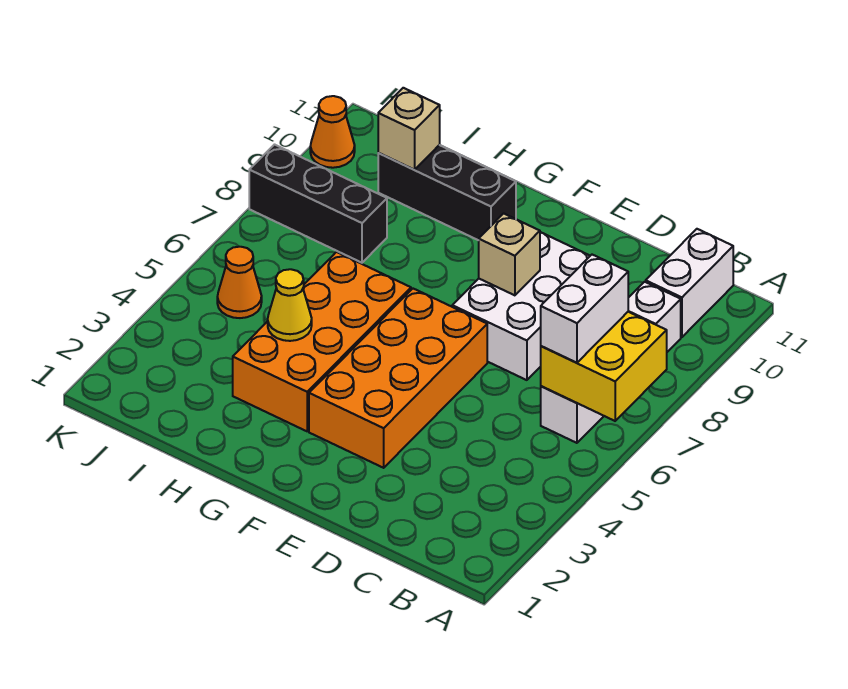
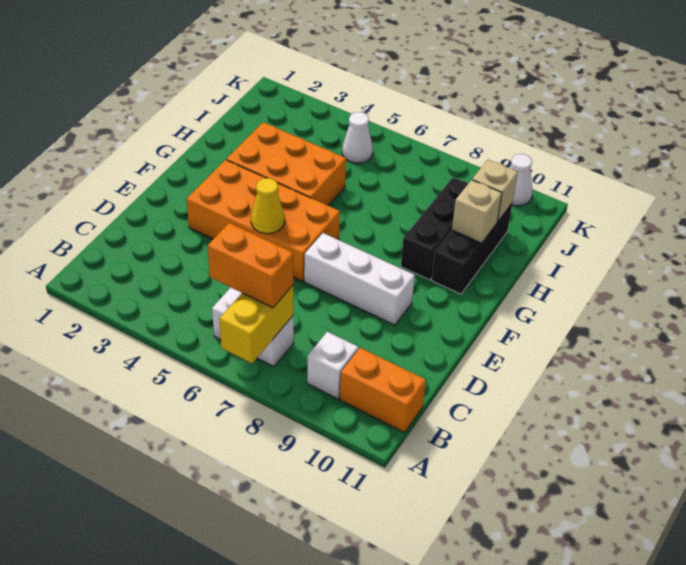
yellow 2x2 brick [541,312,667,421] -> yellow 1x2 brick [220,286,293,363]
white 1x2 brick [541,255,628,363] -> orange 1x2 brick [208,223,293,308]
white 1x2 brick [646,229,733,337] -> orange 1x2 brick [340,348,426,433]
white 2x3 brick [452,232,590,380] -> white 1x3 brick [304,233,415,325]
tan 1x1 brick [479,213,540,295] -> tan 1x1 brick moved to [452,180,502,243]
orange 2x4 brick [233,252,411,431] -> orange 2x3 brick [227,122,346,206]
yellow 1x1 cone [268,269,312,341] -> yellow 1x1 cone moved to [251,178,285,234]
black 1x3 brick [249,145,387,263] -> black 1x3 brick moved to [401,177,468,280]
orange 1x1 cone [217,247,262,318] -> white 1x1 cone [342,112,373,163]
orange 1x1 cone [310,96,355,168] -> white 1x1 cone [510,154,532,206]

